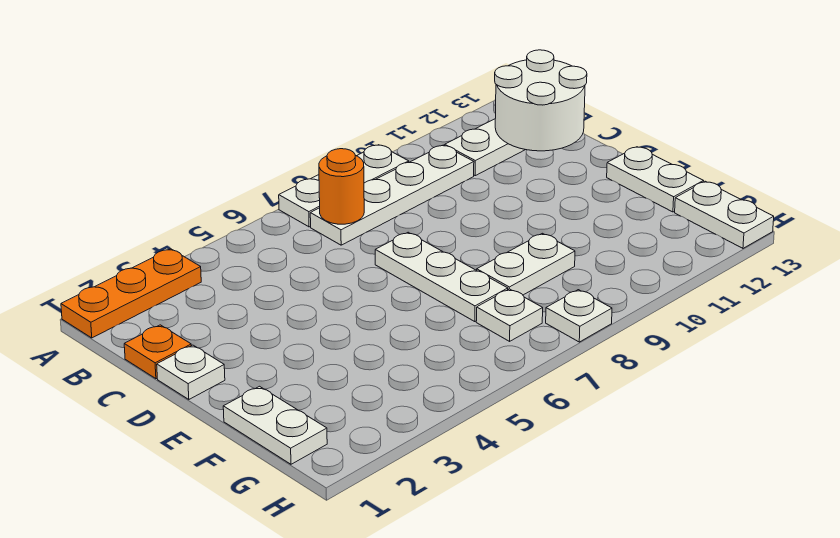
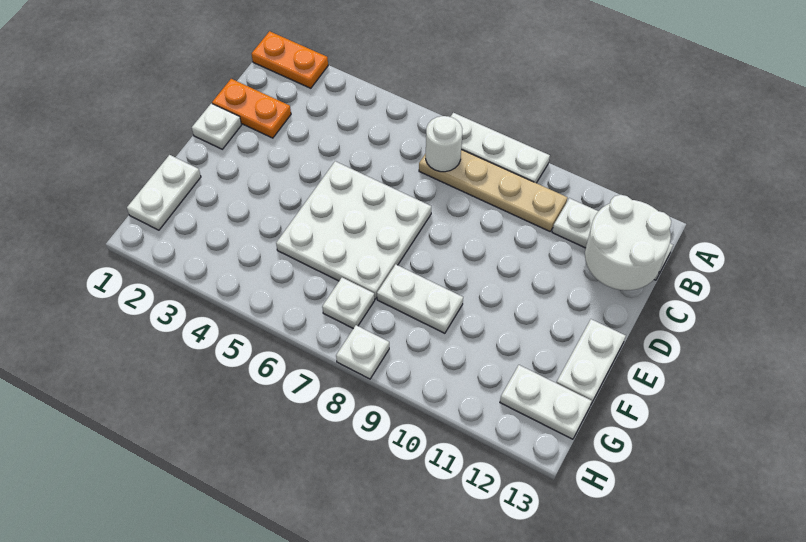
orange 1x3 plate [61,249,201,338] -> orange 1x2 plate [252,31,328,88]
white 1x4 plate [310,145,474,245] -> tan 1x4 plate [419,150,568,231]
orange 1x1 round brick [319,149,364,224] -> white 1x1 round brick [426,116,462,172]
orange 1x1 plate [124,325,191,379] -> orange 1x2 plate [212,79,291,138]
white 1x3 plate [375,232,508,321] -> white 3x3 plate [276,161,431,299]
white 1x2 plate [675,181,774,248] -> white 1x2 plate turned to [500,365,592,439]

